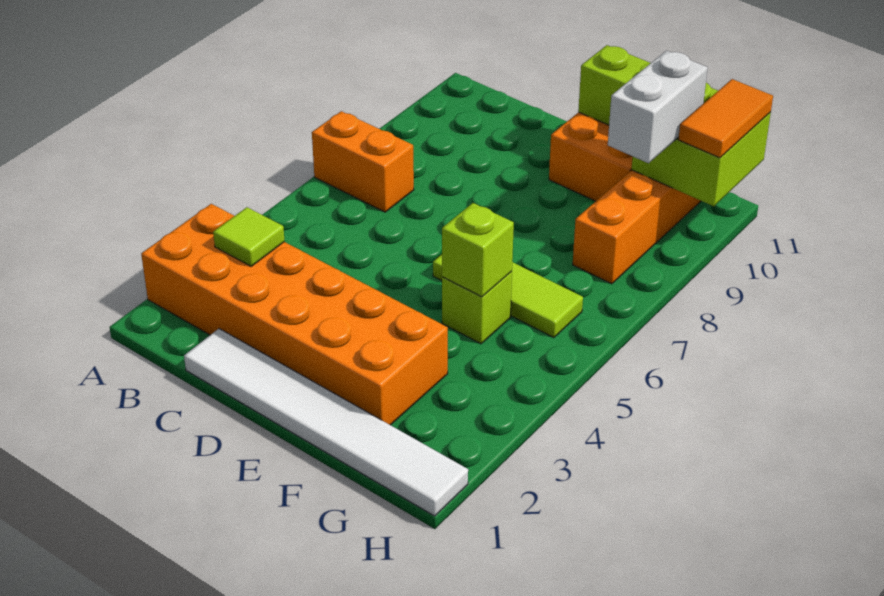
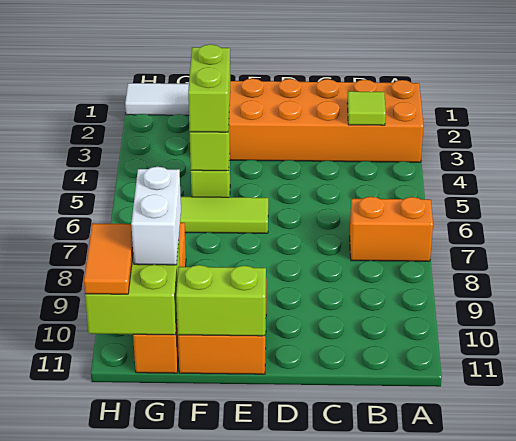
none -> lime 1x2 brick [188,44,230,132]

